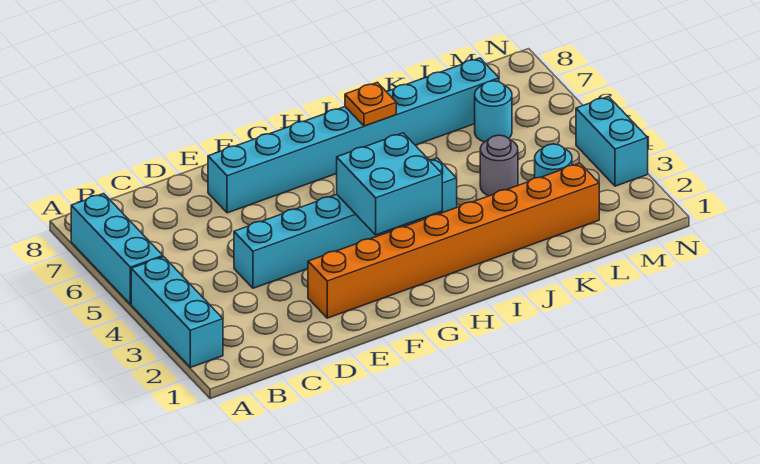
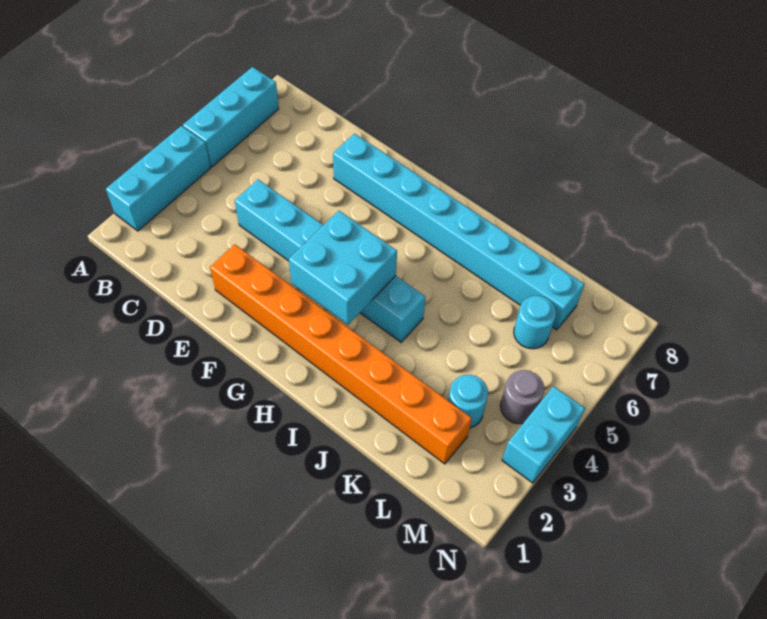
orange 1x1 plate [345,82,396,126] -> none
grey 1x1 round brick [480,135,518,196] -> grey 1x1 round brick moved to [500,370,544,424]

